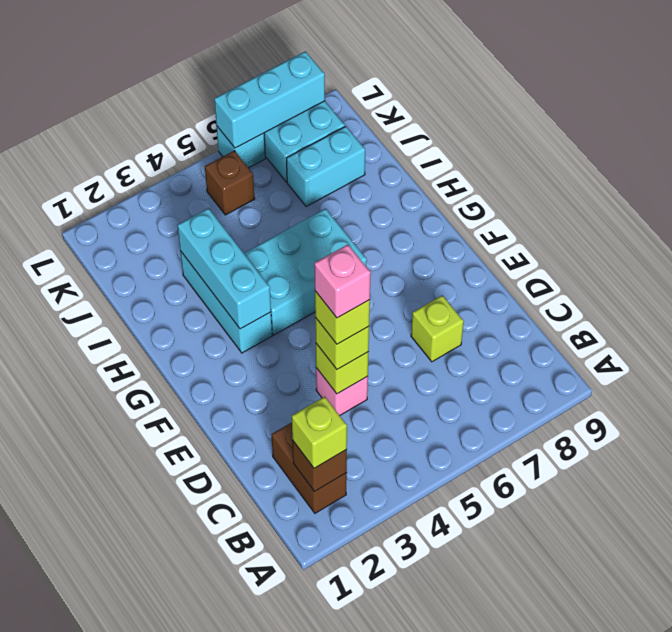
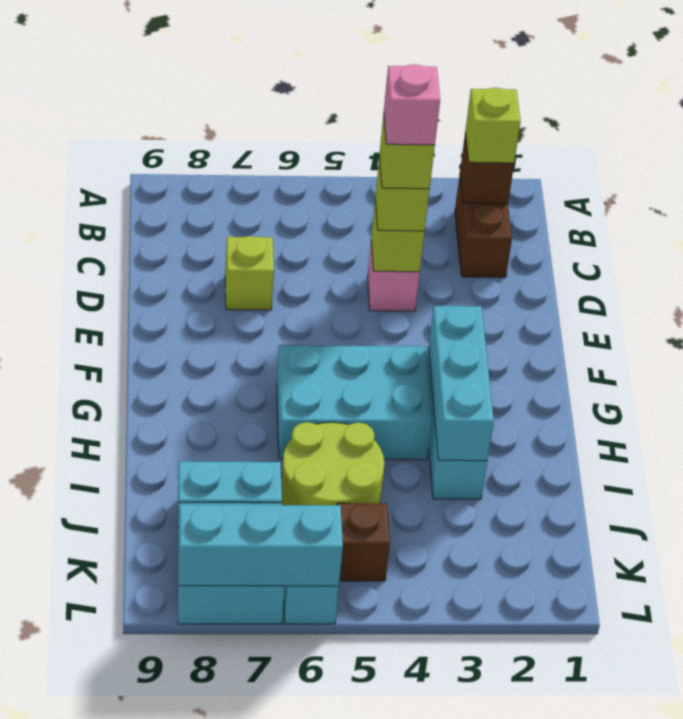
none -> lime 2x2 round brick [281,422,384,505]

